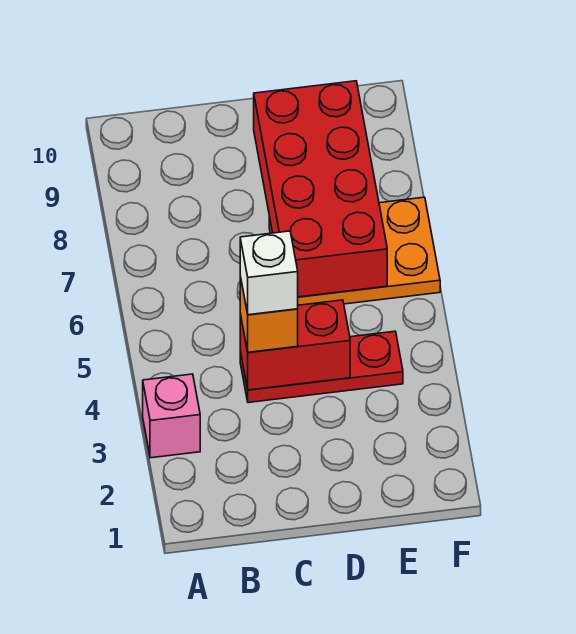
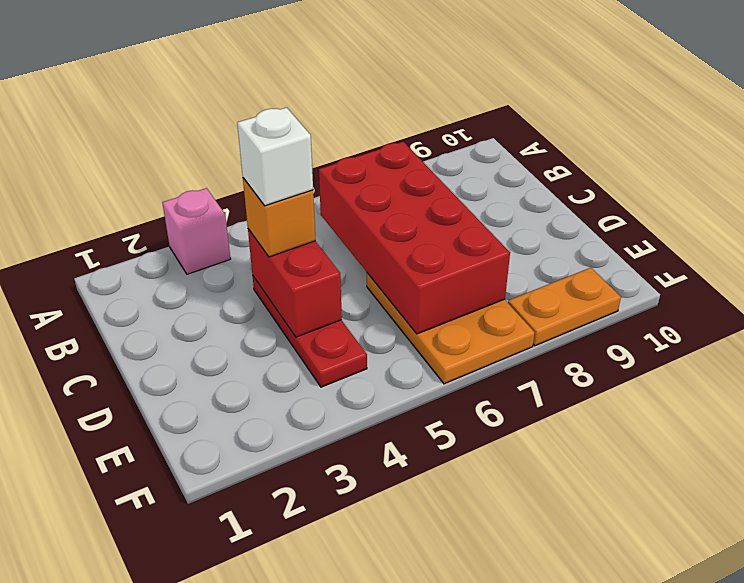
red 2x4 brick [254,81,387,297] -> red 2x4 brick turned to [319,142,510,334]
none -> orange 1x2 plate [508,268,621,346]

